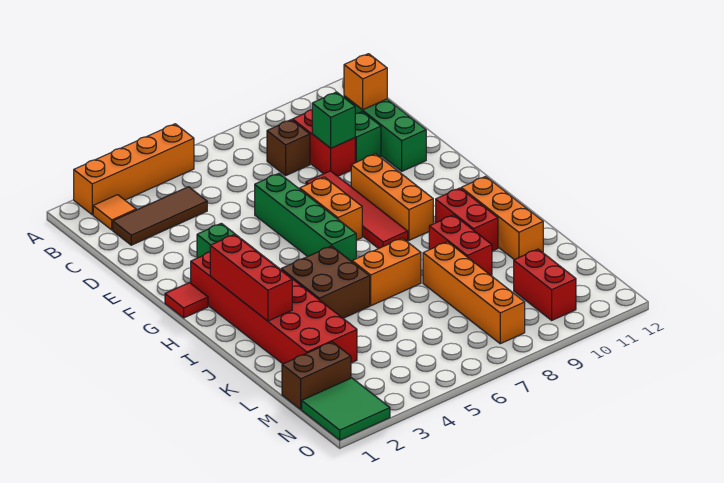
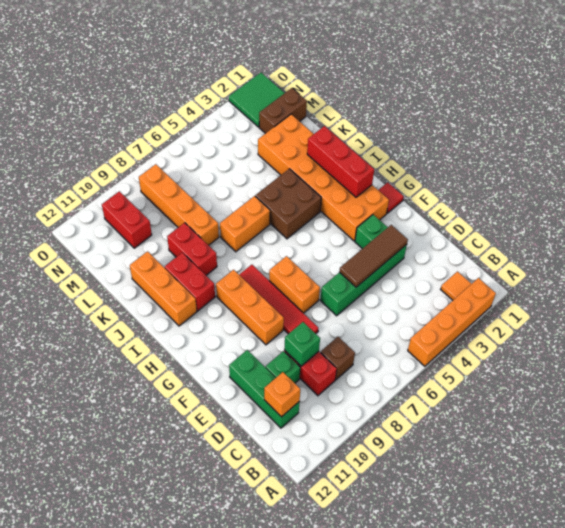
brown 1x3 tile [113,187,207,245] -> brown 1x3 tile moved to [339,225,408,287]
green 1x4 brick [255,173,356,262] -> green 1x4 brick turned to [320,245,407,316]
red 2x6 brick [191,241,357,364] -> orange 2x6 brick [258,114,389,241]

